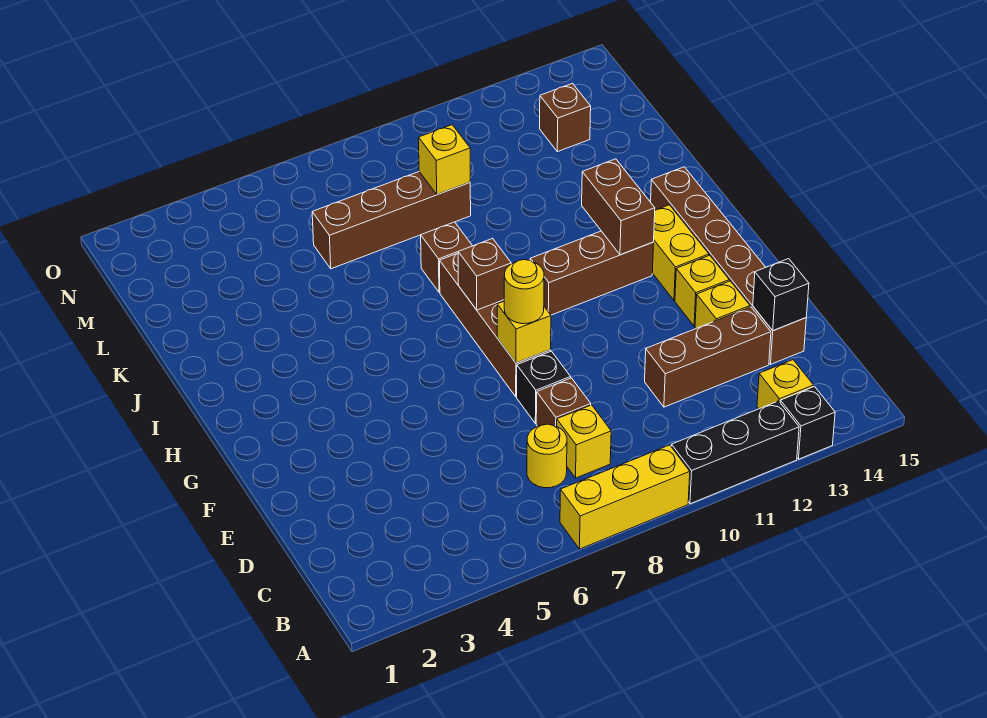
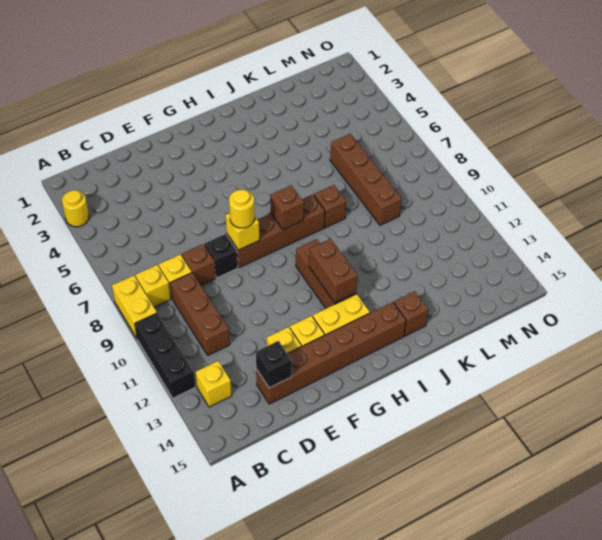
yellow 1x3 brick [560,445,690,549] -> yellow 1x2 brick [112,275,157,338]
black 1x1 brick [780,387,835,459] -> none
yellow 1x1 round brick [527,424,567,488] -> yellow 1x1 round brick moved to [62,190,89,227]
brown 1x3 brick [645,307,771,407] -> brown 1x3 brick moved to [170,273,230,355]
brown 1x2 brick [582,159,655,255] -> brown 1x2 brick turned to [309,239,358,303]
yellow 1x1 brick [419,125,470,195] -> yellow 1x1 brick moved to [135,265,171,307]
brown 1x1 brick [540,83,591,152] -> brown 1x1 brick moved to [394,291,428,336]

